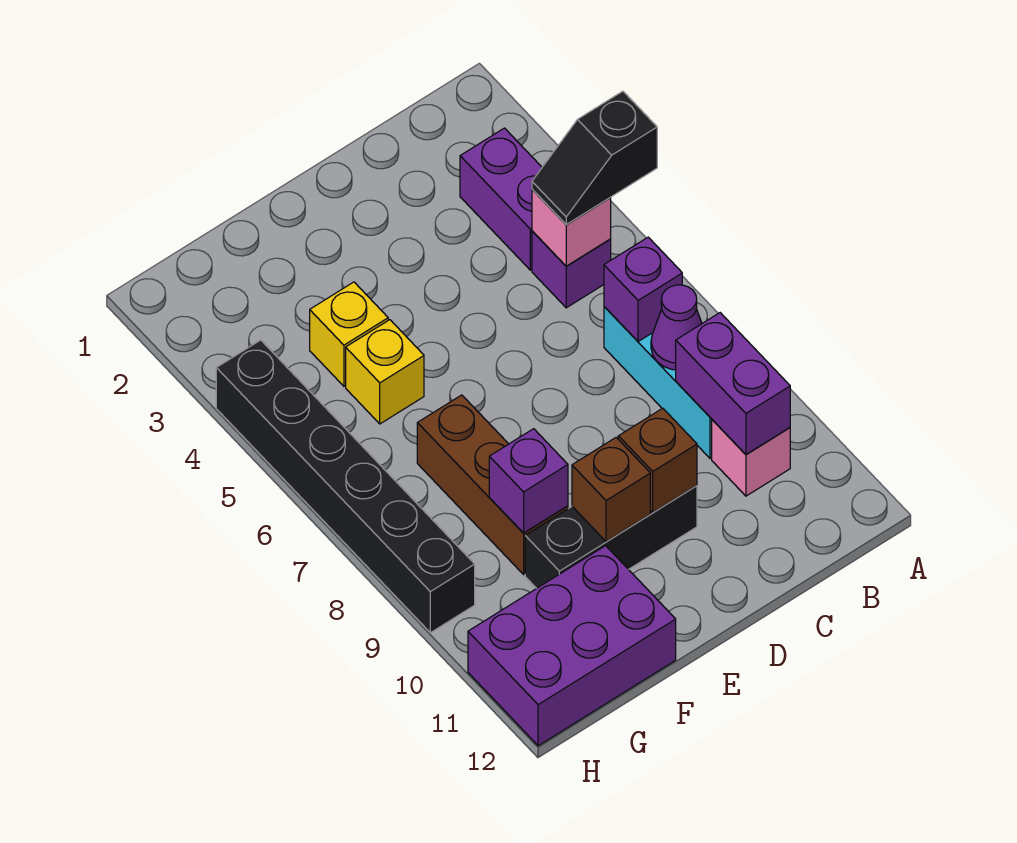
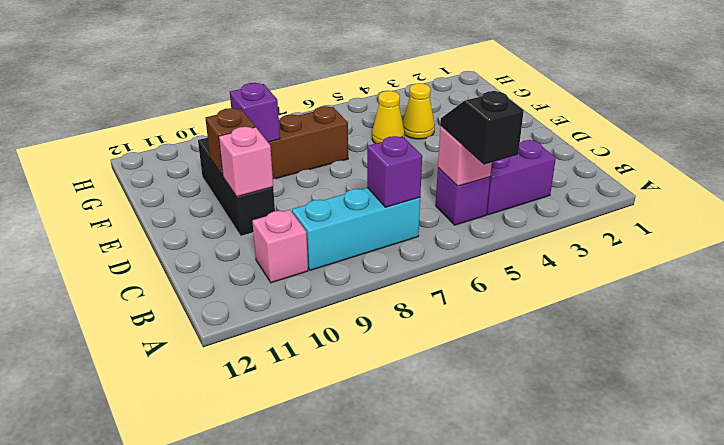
purple 1x1 cone [651,285,702,370] -> none
purple 1x2 brick [676,313,790,455] -> none
brown 1x1 brick [618,408,697,512] -> pink 1x1 brick [219,127,273,197]
yellow 1x1 brick [310,282,388,386] -> yellow 1x1 cone [403,83,435,139]
yellow 1x1 brick [346,320,424,424] -> yellow 1x1 cone [372,91,405,144]
purple 2x3 brick [468,546,676,746] -> none
black 1x6 brick [216,340,475,633] -> none

